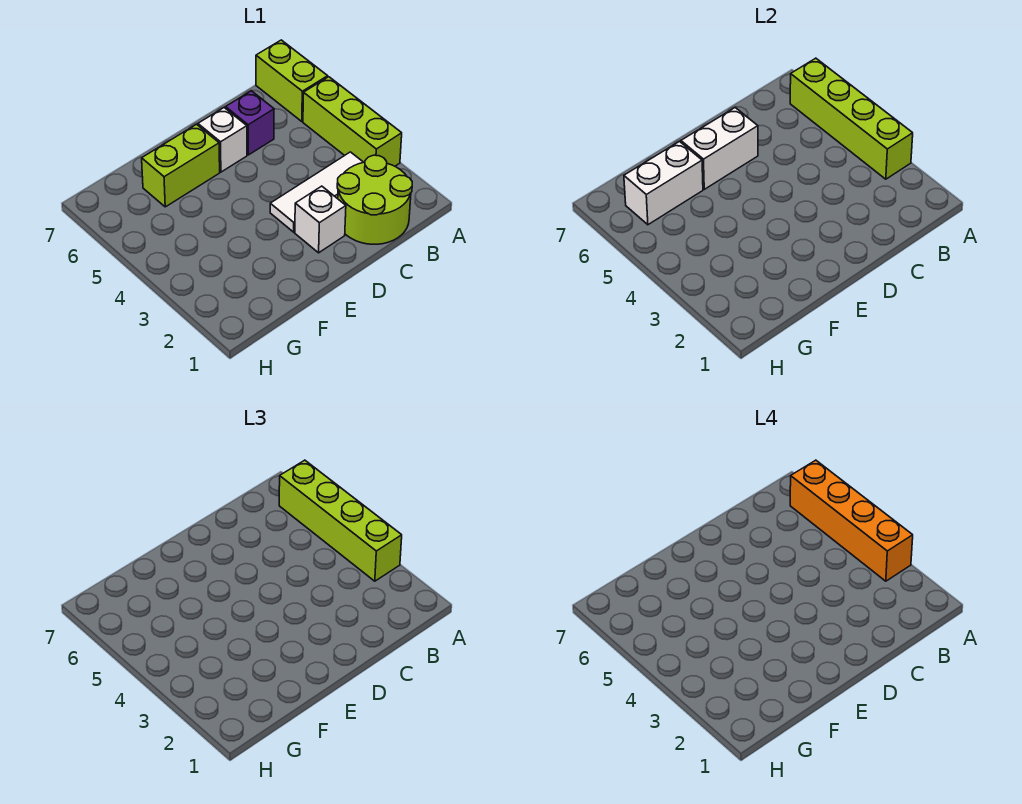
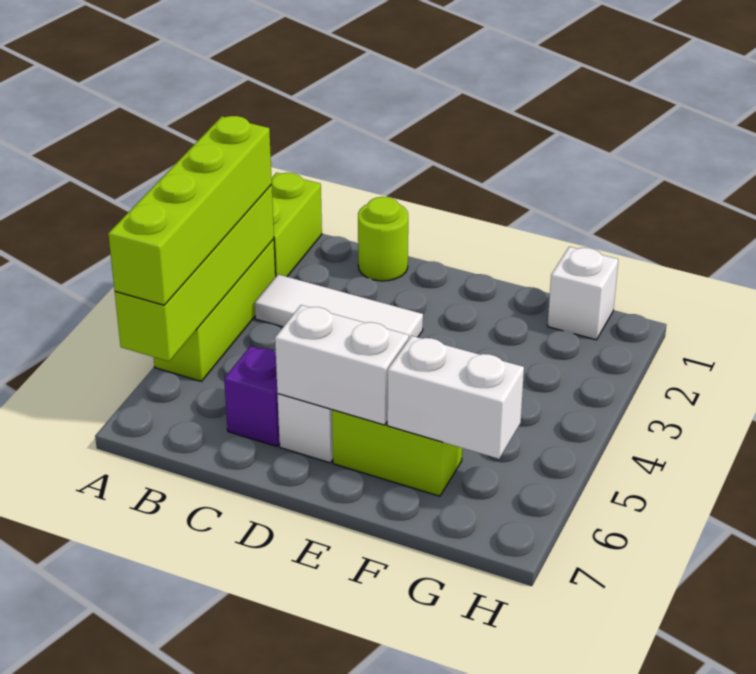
orange 1x4 brick [790,460,913,581] -> none
lime 1x2 brick [256,40,328,121] -> lime 1x2 brick moved to [271,173,322,277]
lime 2x2 round brick [337,155,412,244] -> lime 1x1 round brick [358,197,408,281]
white 1x1 brick [295,186,346,253] -> white 1x1 brick moved to [548,247,618,340]

